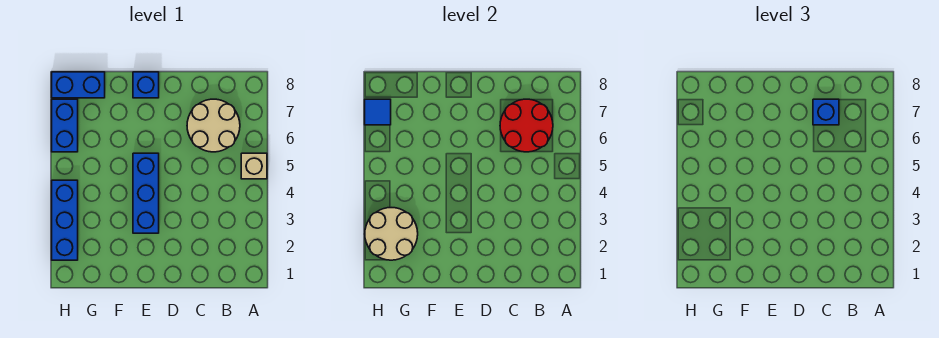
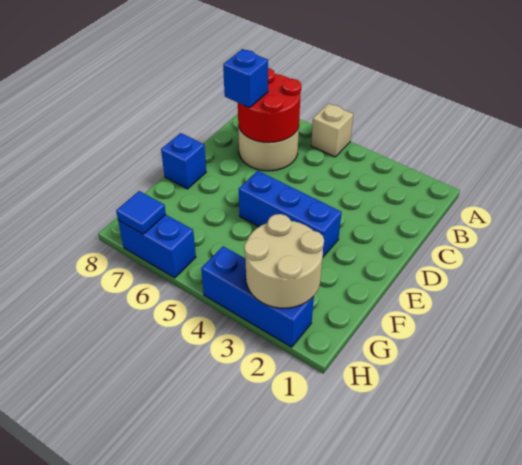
blue 1x2 brick [52,72,105,98] -> none

